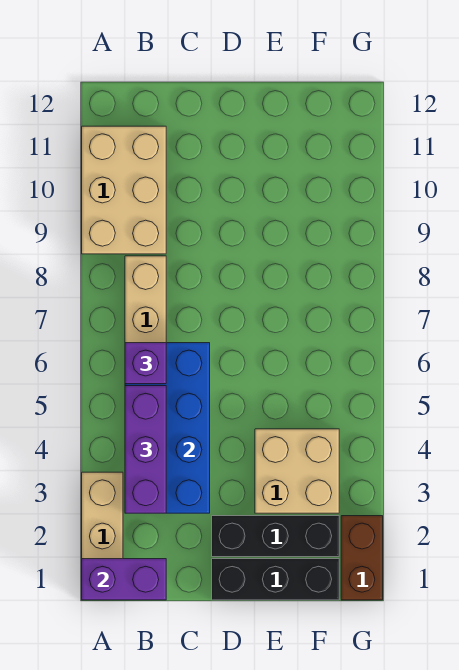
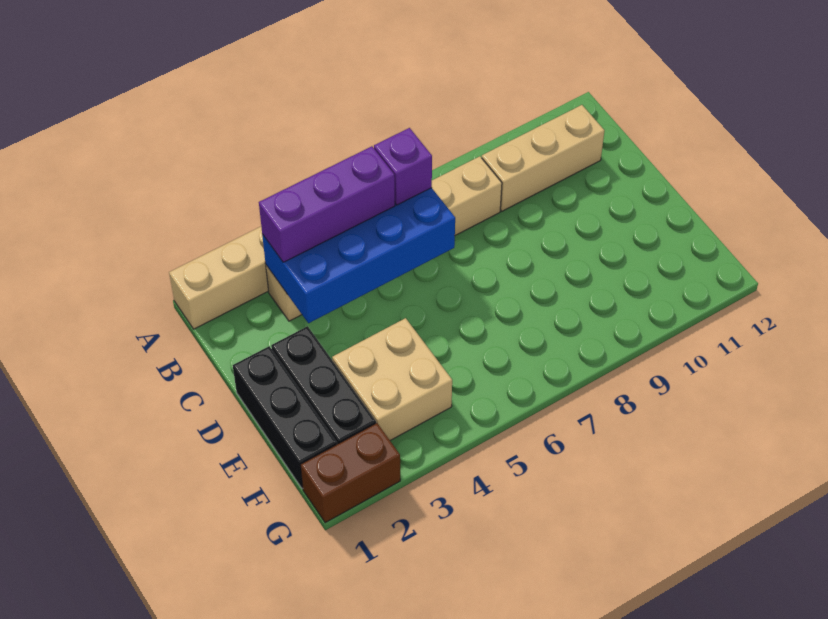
purple 1x2 brick [82,559,166,600] -> none
tan 2x3 brick [82,126,166,254] -> tan 1x3 brick [482,105,605,211]

